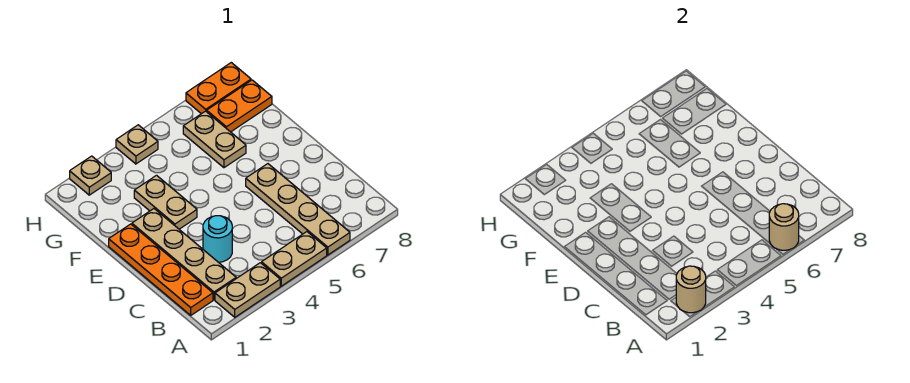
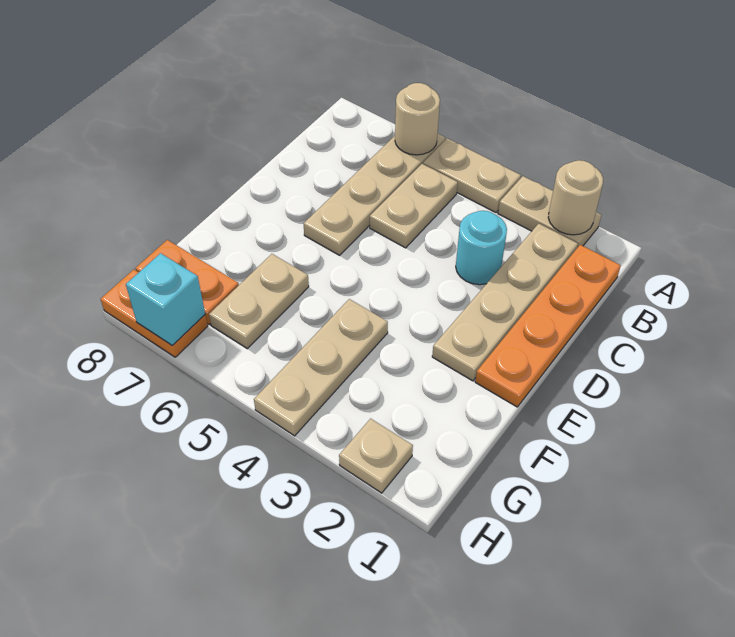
tan 1x2 plate [134,175,197,229] -> tan 1x2 plate moved to [370,164,458,248]
tan 1x1 plate [116,125,158,164] -> tan 1x3 plate [254,299,388,436]
none -> cyan 1x1 brick [126,253,205,346]

